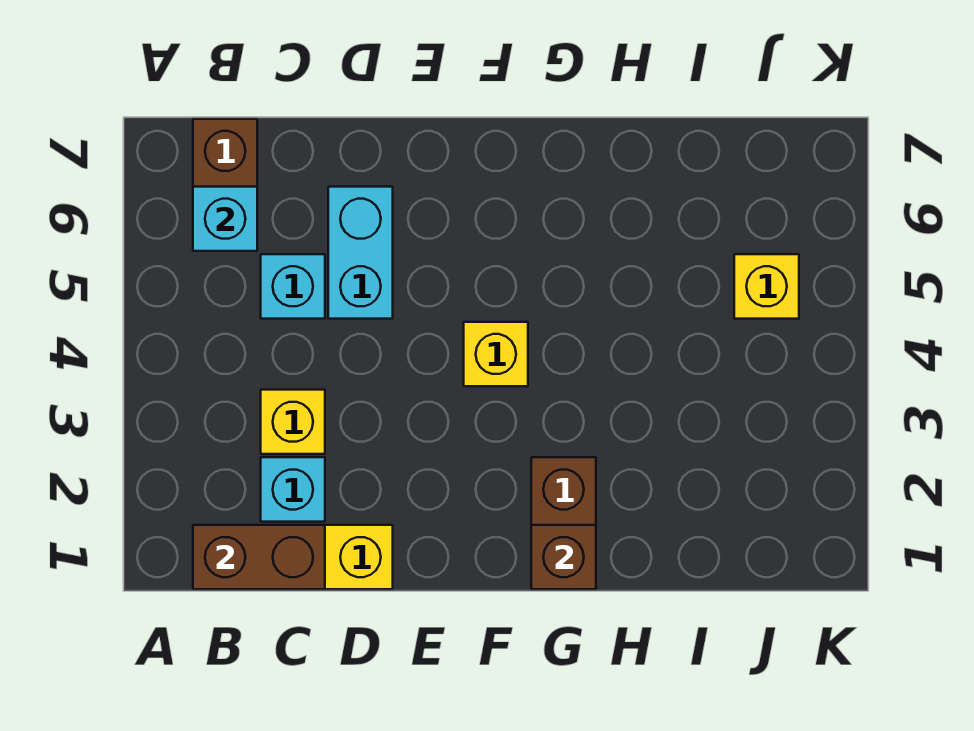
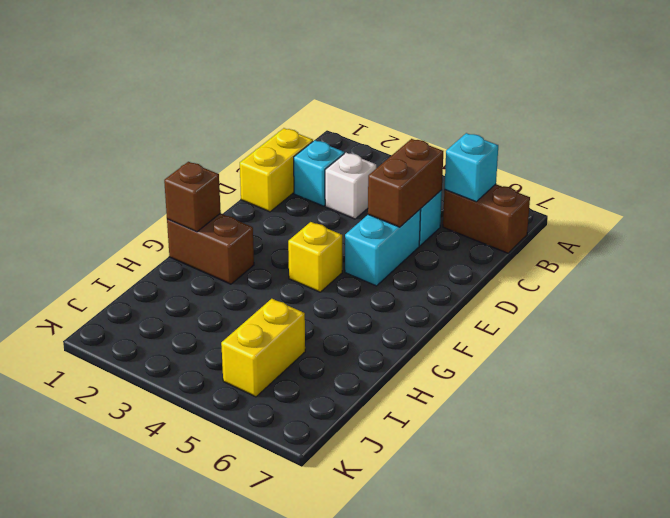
brown 1x2 brick [193,525,325,589] -> brown 1x2 brick moved to [368,139,443,227]
yellow 1x1 brick [261,390,325,454] -> white 1x1 brick [325,153,376,219]
cyan 1x2 brick [328,187,393,319] -> cyan 1x2 brick turned to [345,209,421,286]
yellow 1x1 brick [734,254,799,319] -> yellow 1x2 brick [221,299,305,397]

